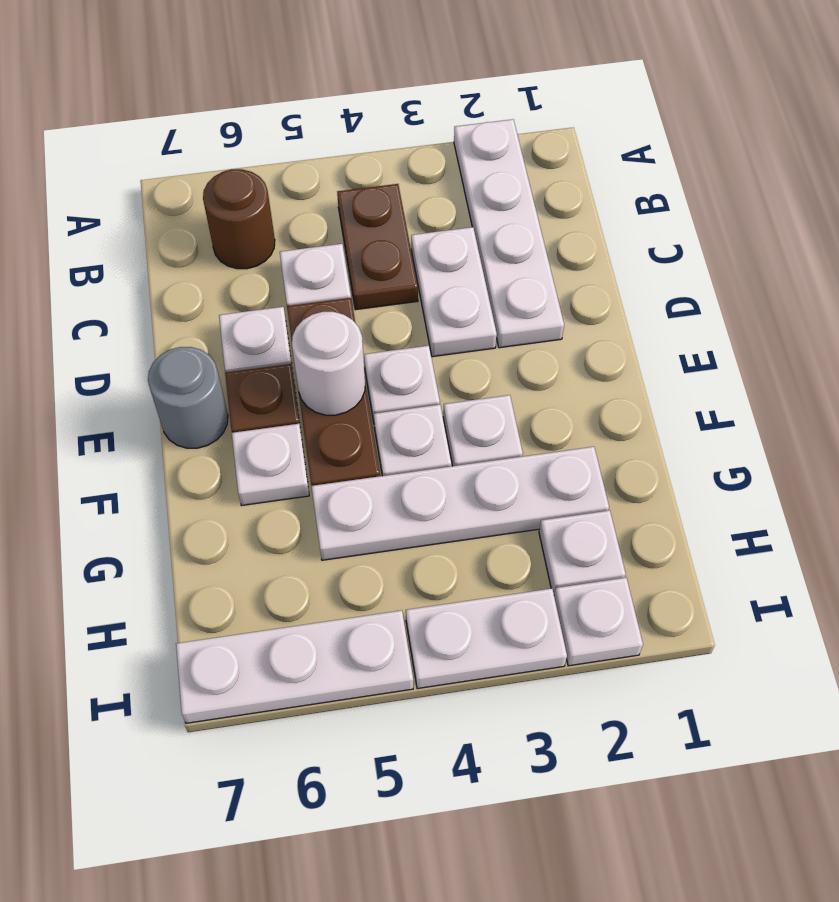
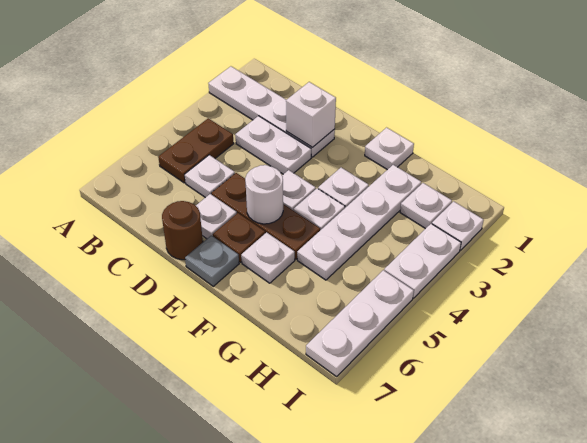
brown 1x2 plate [337,184,418,310] -> brown 1x2 plate turned to [158,118,234,183]
brown 1x1 round brick [203,169,275,269] -> brown 1x1 round brick moved to [162,201,203,260]
none -> white 1x1 brick [286,82,336,147]
grey 1x1 round brick [148,347,228,448] -> grey 1x1 plate [185,235,239,286]
none -> white 1x1 plate [365,128,414,170]

